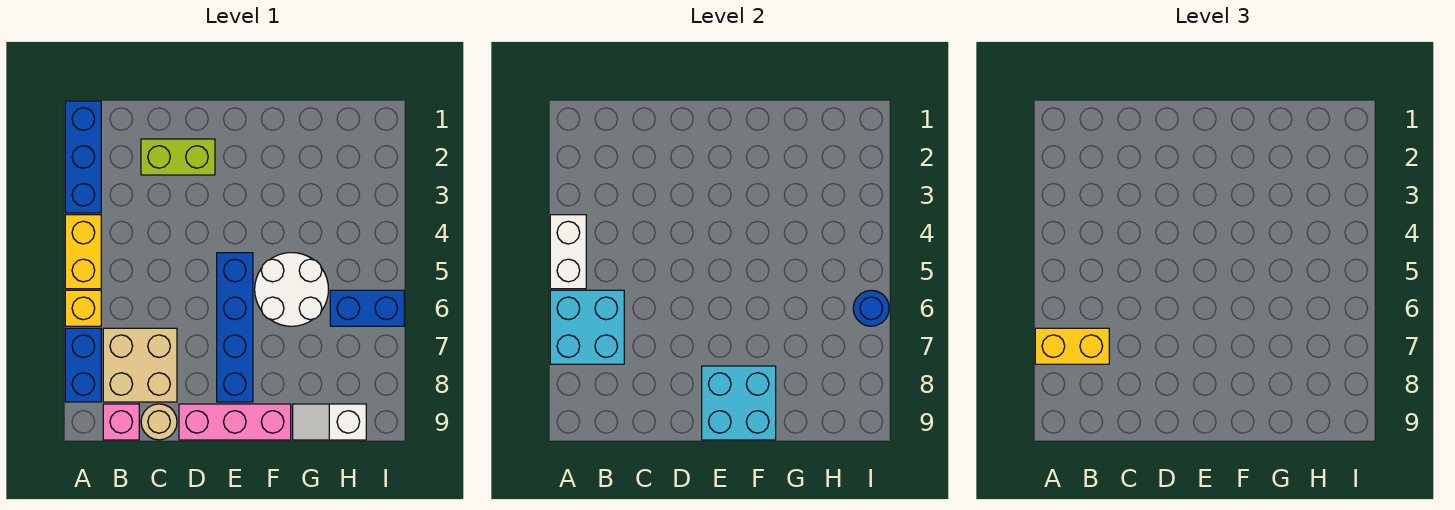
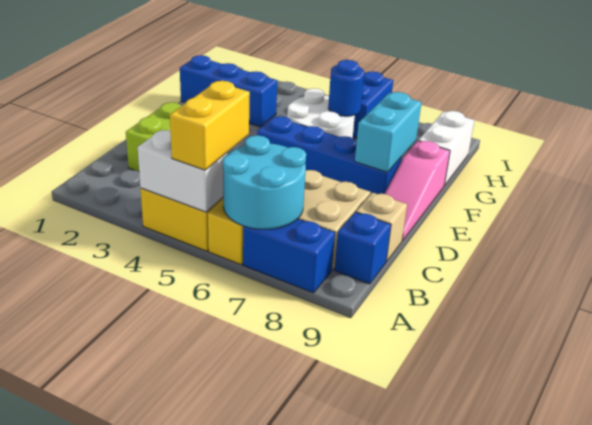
blue 1x3 brick [65,101,101,213] -> blue 1x3 brick moved to [180,55,277,127]
cyan 2x2 brick [550,290,624,364] -> cyan 2x2 round brick [223,135,306,229]
yellow 1x2 brick [1035,328,1109,364] -> yellow 1x2 brick moved to [170,81,250,170]
pink 1x1 brick [103,404,139,440] -> blue 1x1 brick [334,212,391,284]
tan 1x1 round brick [141,404,177,440] -> tan 1x1 brick [356,193,407,262]
pink 1x3 brick [179,404,291,440] -> pink 1x3 slope [385,141,450,241]
cyan 2x2 brick [702,366,776,440] -> cyan 1x2 brick [355,92,422,172]
white 1x2 slope [293,404,366,440] -> white 1x2 brick [418,111,474,186]
blue 1x1 round brick [853,290,889,326] -> blue 1x1 round brick moved to [328,60,364,116]

